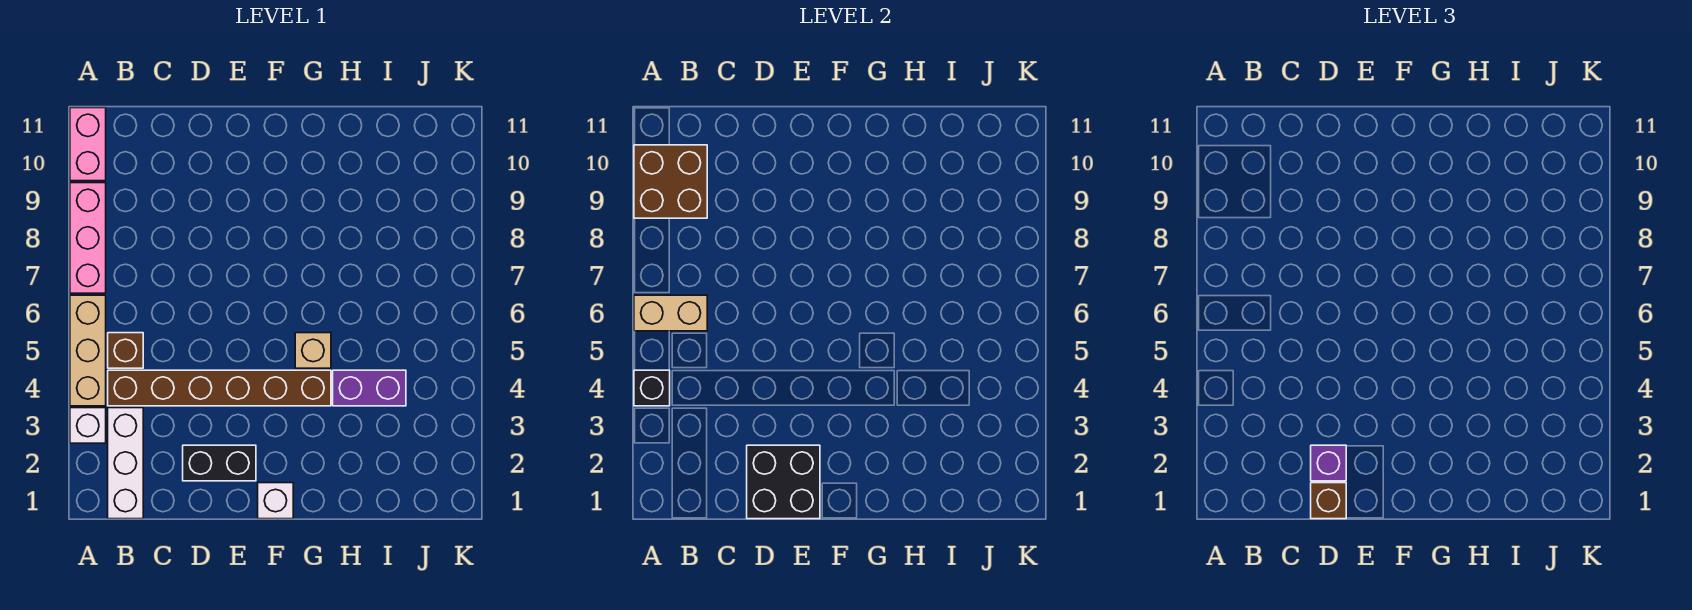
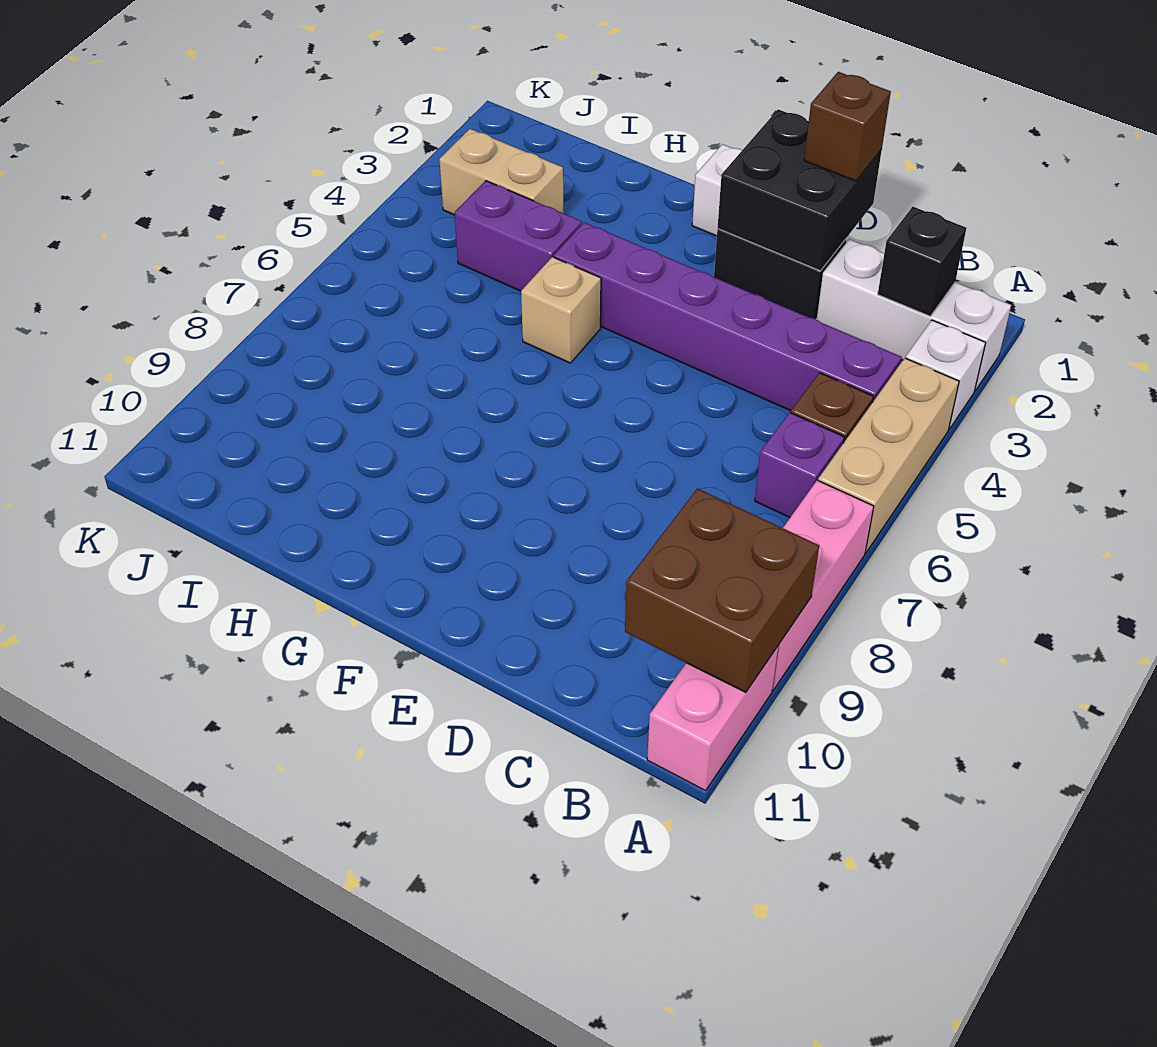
black 1x1 brick [634,370,670,406] -> black 1x1 brick moved to [878,207,966,316]
tan 1x2 brick [634,295,707,331] -> tan 1x2 brick moved to [439,129,563,215]
white 1x3 brick [108,408,143,519] -> white 1x3 brick turned to [817,239,1011,391]
brown 1x6 brick [108,370,331,406] -> purple 1x6 brick [554,222,902,411]
purple 1x1 brick [1311,445,1346,481] -> purple 1x1 brick moved to [755,413,844,517]

